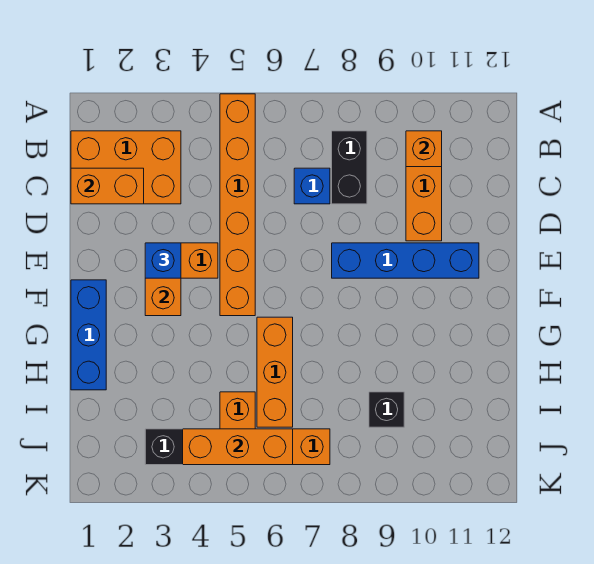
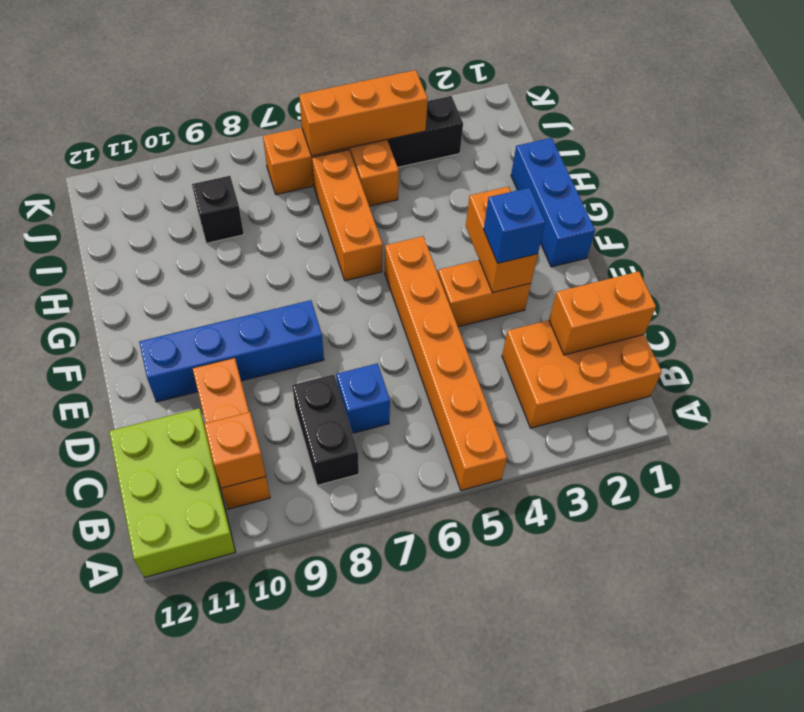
none -> lime 2x3 brick [109,408,235,577]

